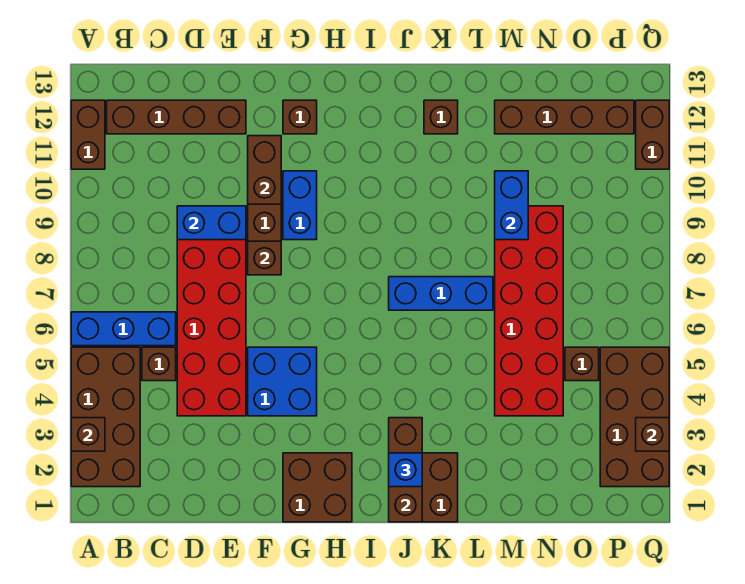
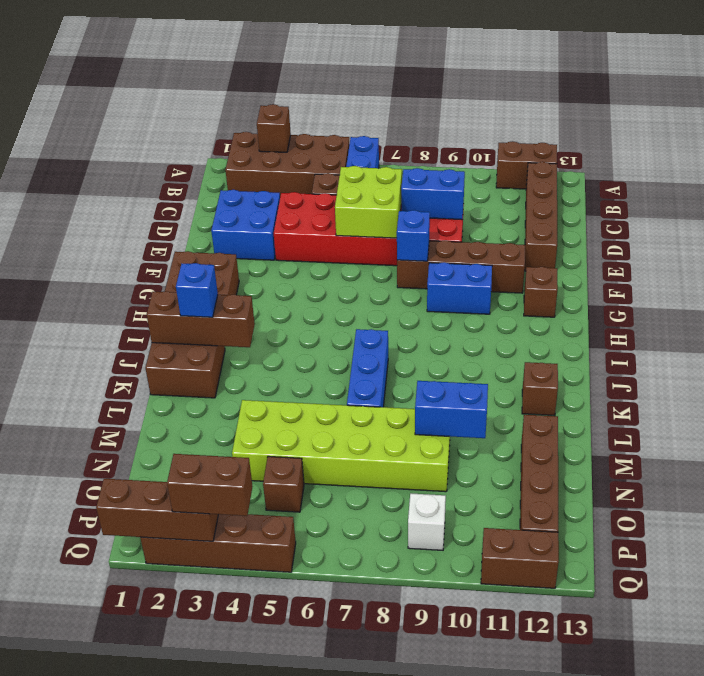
none -> lime 2x2 brick [335,166,402,238]
blue 1x2 brick [177,206,246,240] -> blue 1x2 brick turned to [401,168,465,220]
blue 2x2 brick [248,347,317,416] -> blue 2x2 brick moved to [211,190,280,260]
brown 1x1 brick [248,241,281,275] -> blue 1x1 brick [397,210,430,261]
brown 1x2 brick [248,136,281,204] -> brown 1x2 brick moved to [167,454,253,516]
red 2x6 brick [495,206,563,416] -> lime 2x6 brick [232,400,450,492]
brown 2x4 brick [600,347,669,487] -> brown 1x4 brick [140,514,296,572]
none -> white 1x1 brick [408,493,446,550]
brown 1x1 brick [636,418,669,451] -> brown 1x3 brick [96,479,218,541]

